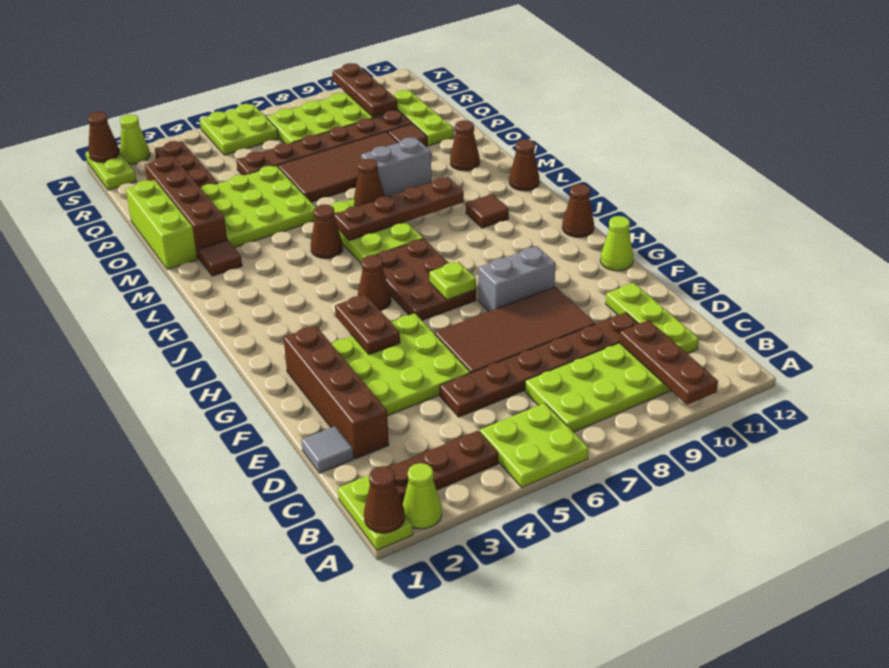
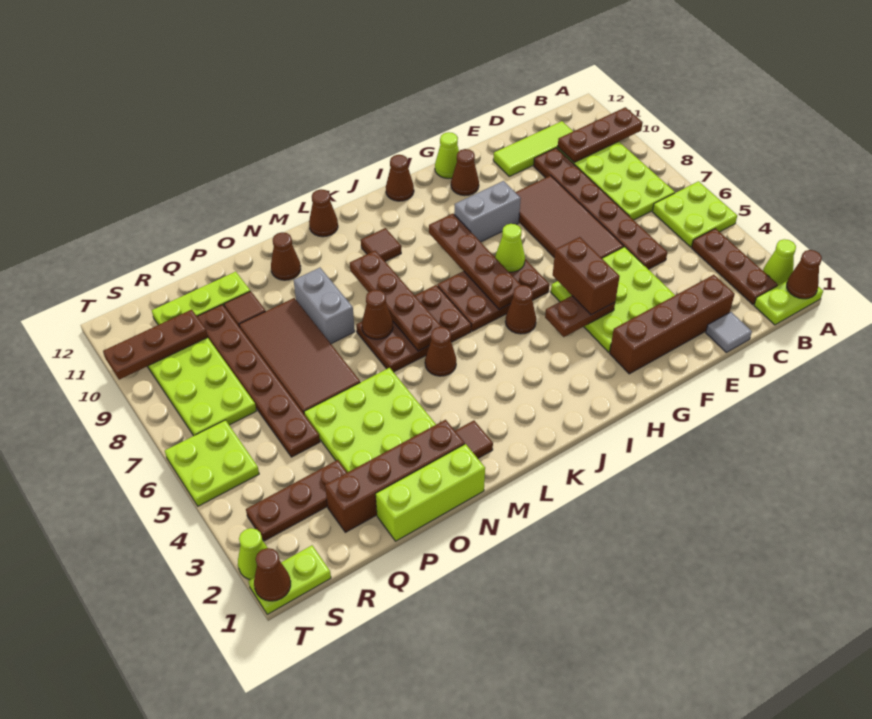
lime 1x3 plate [606,283,699,354] -> lime 1x3 tile [493,121,573,176]
none -> brown 1x2 brick [553,237,620,315]
grey 1x2 brick [478,246,555,311] -> grey 1x2 brick turned to [454,181,521,242]
none -> brown 1x1 cone [451,149,479,196]
lime 1x1 plate [430,262,476,300] -> lime 1x1 cone [495,224,525,272]
none -> brown 1x4 plate [429,214,521,309]
lime 2x3 plate [331,199,423,264] -> brown 2x3 plate [356,285,471,372]

